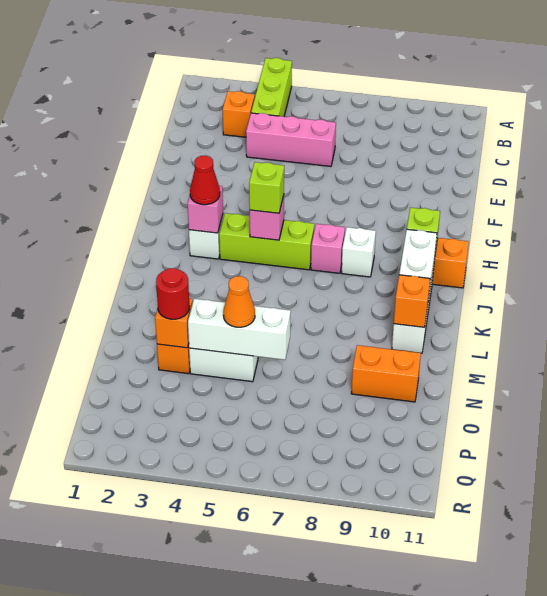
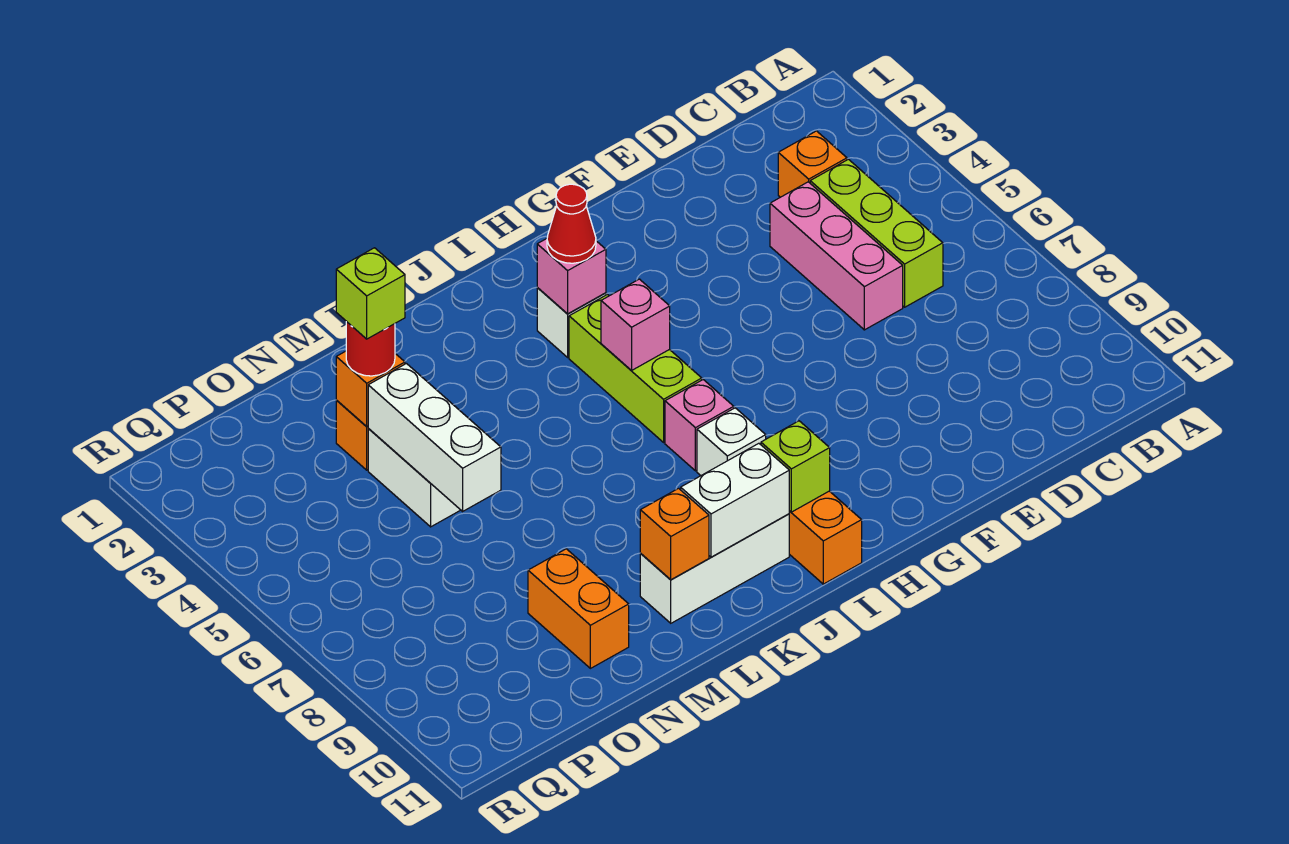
lime 1x3 brick [251,58,292,117] -> lime 1x3 brick turned to [810,159,943,307]
lime 1x1 brick [249,162,284,213] -> lime 1x1 brick moved to [336,248,405,339]
orange 1x1 cone [223,276,255,327] -> none

